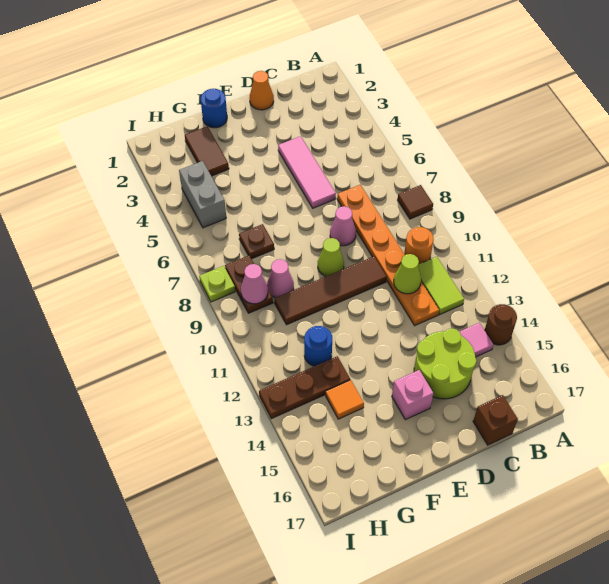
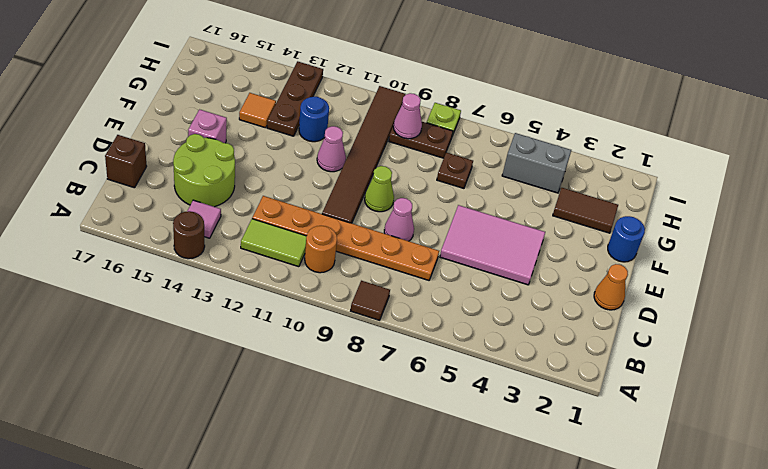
lime 1x1 cone [394,254,421,294] -> none
pink 1x3 tile [278,136,336,208] -> pink 2x3 tile [440,205,545,285]
brown 1x4 tile [275,256,387,325] -> brown 1x6 tile [322,86,405,223]
pink 1x1 cone [267,259,294,298] -> pink 1x1 cone moved to [317,126,346,172]

